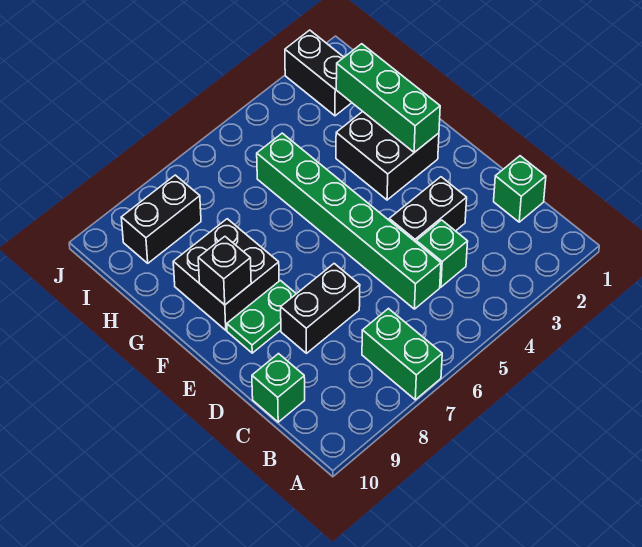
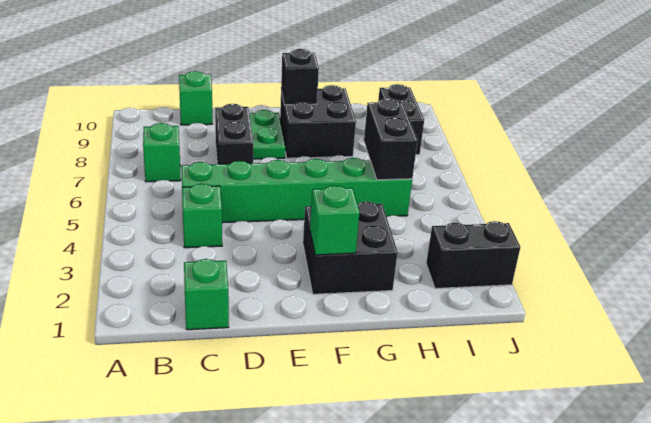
green 1x2 brick [362,309,442,400] -> green 1x1 brick [143,123,181,182]
black 1x2 brick [389,177,467,242] -> black 1x2 brick moved to [364,99,418,180]
green 1x3 brick [336,44,440,152] -> green 1x1 brick [310,185,360,255]

